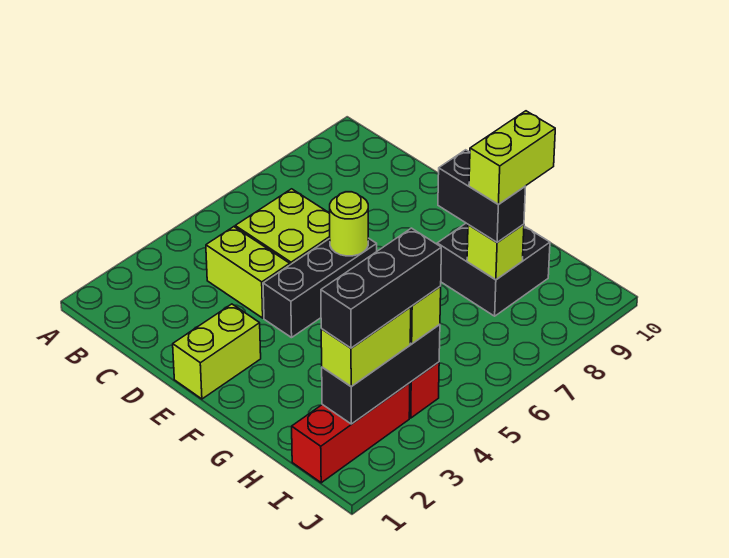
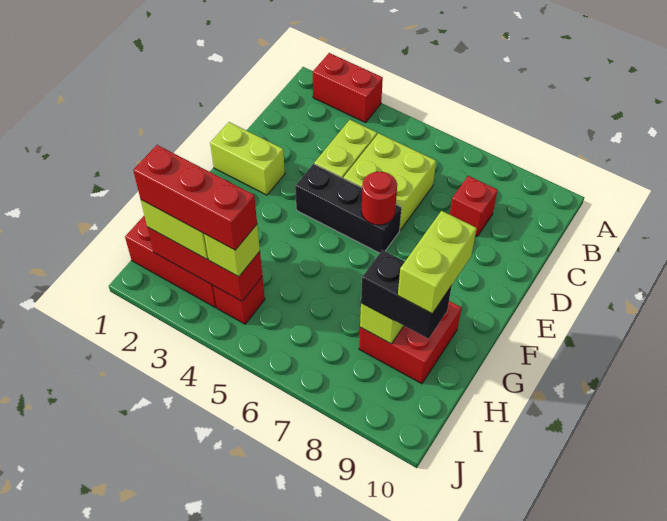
none -> red 1x2 brick [313,53,383,123]
none -> red 1x1 brick [450,176,498,237]
lime 1x1 round brick [330,192,368,256] -> red 1x1 round brick [361,172,397,225]
black 2x2 brick [437,223,550,316] -> red 2x2 brick [359,301,461,384]
black 1x2 brick [438,150,525,242] -> black 1x2 brick turned to [361,250,452,339]
lime 1x2 brick [469,111,555,204] -> lime 1x2 brick turned to [398,211,477,313]
black 1x3 brick [322,325,440,424] -> red 1x3 brick [147,227,262,301]
black 1x3 brick [321,228,441,348] -> red 1x3 brick [133,145,257,250]

